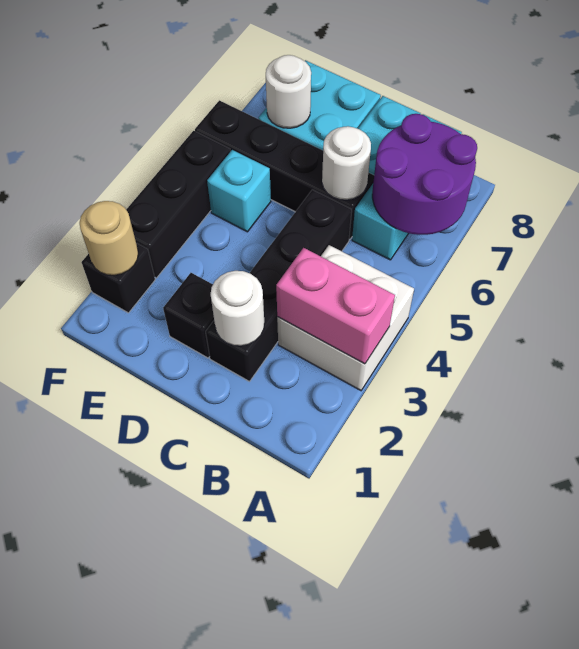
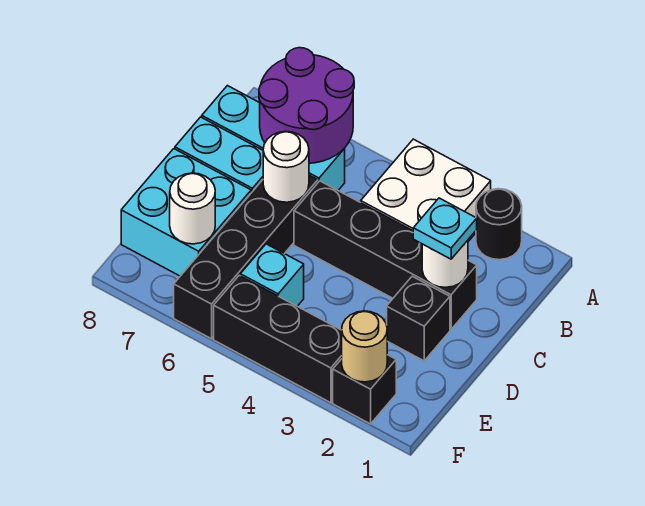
none -> black 1x1 round brick [476,189,522,260]
pink 1x2 brick [276,248,395,364] -> none
none -> cyan 1x1 plate [413,198,477,259]

